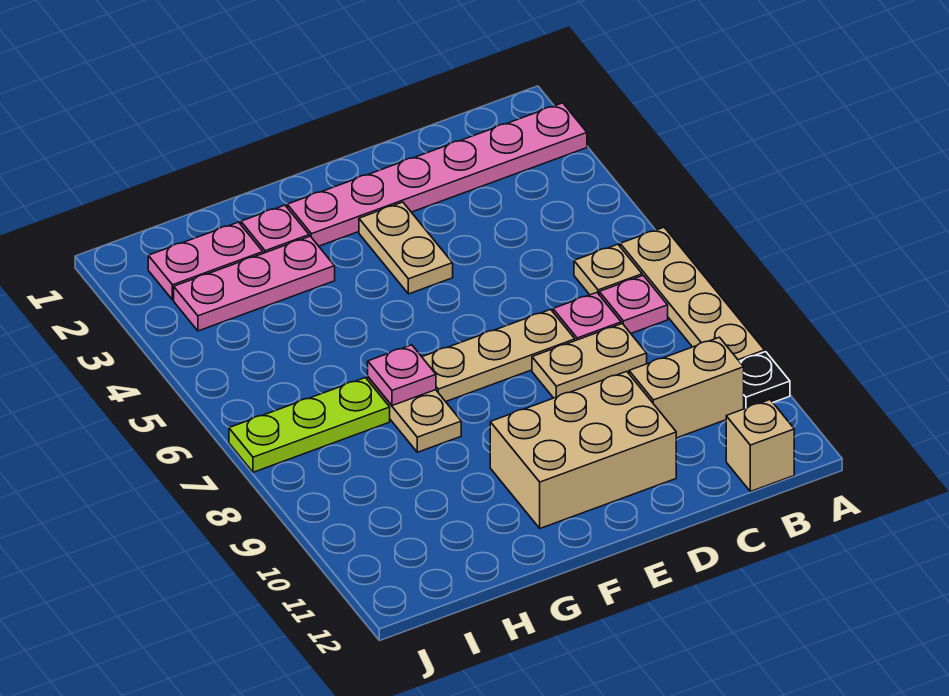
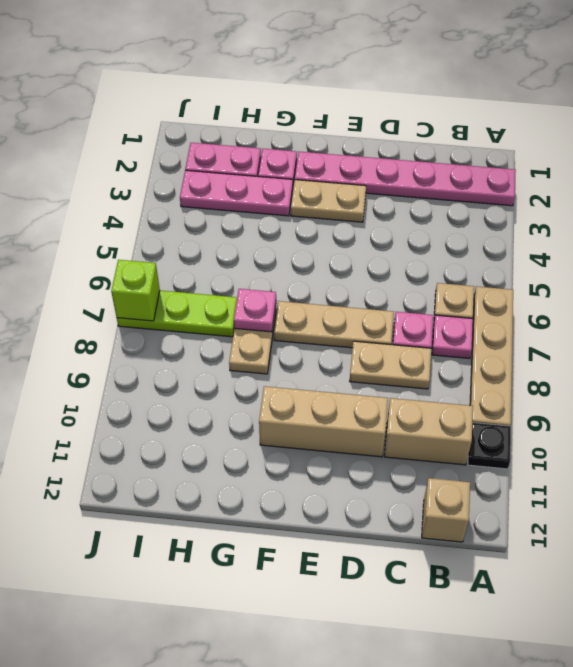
tan 2x3 brick [490,371,676,528] -> tan 1x3 brick [259,386,388,457]
tan 1x2 plate [359,202,453,294] -> tan 1x2 plate turned to [291,180,366,222]
none -> lime 1x1 brick [111,260,160,321]

